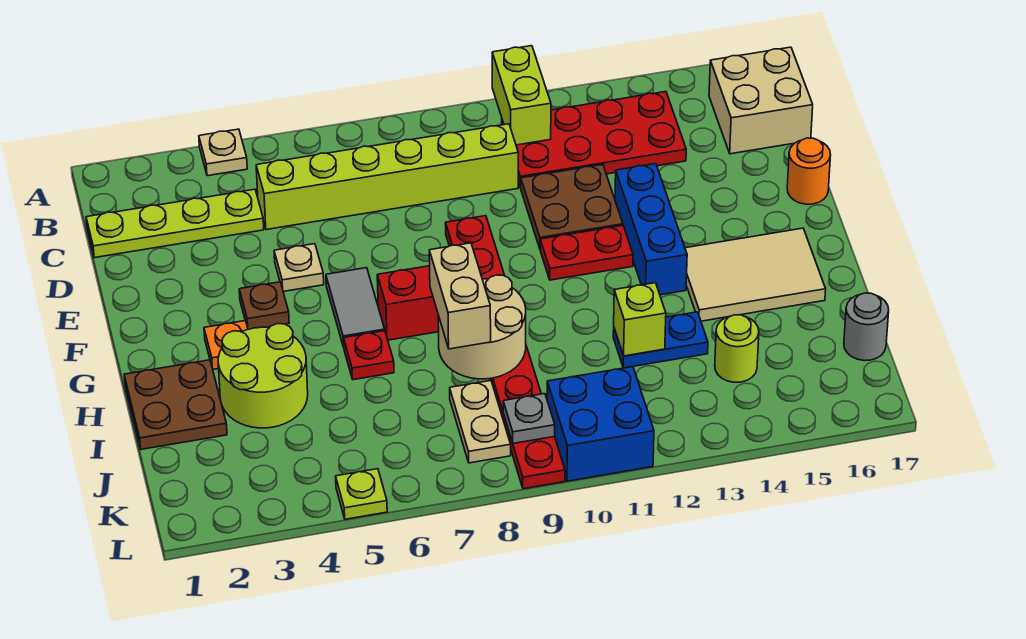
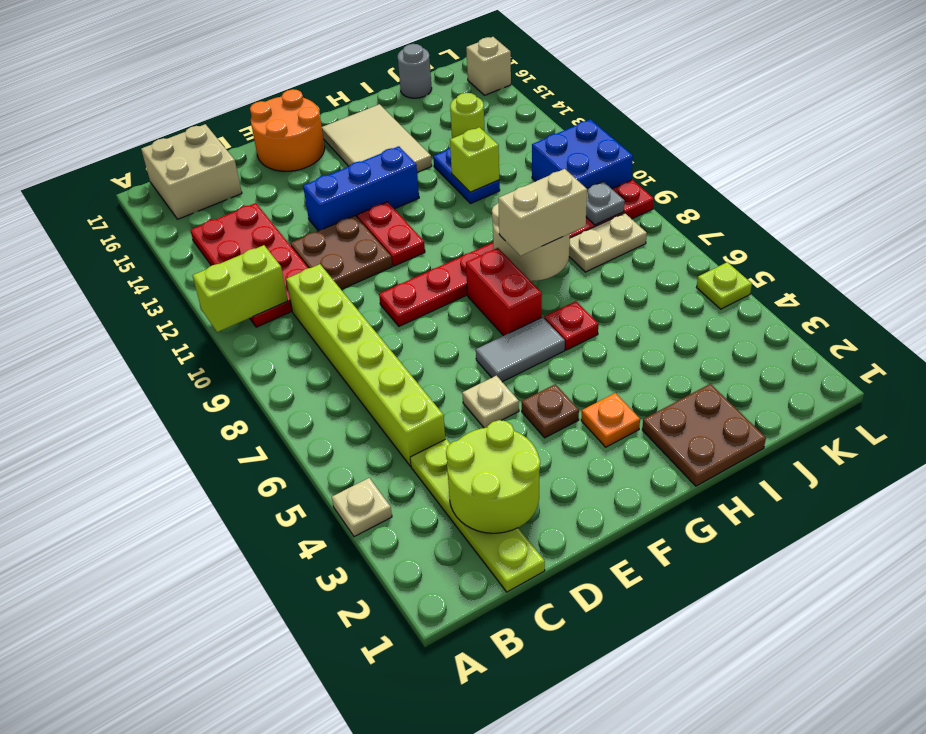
orange 1x1 round brick [787,138,831,204] -> orange 2x2 round brick [250,89,325,171]
lime 2x2 round brick [218,324,308,428] -> lime 2x2 round brick moved to [446,420,540,533]
none -> tan 1x1 brick [466,37,511,95]

